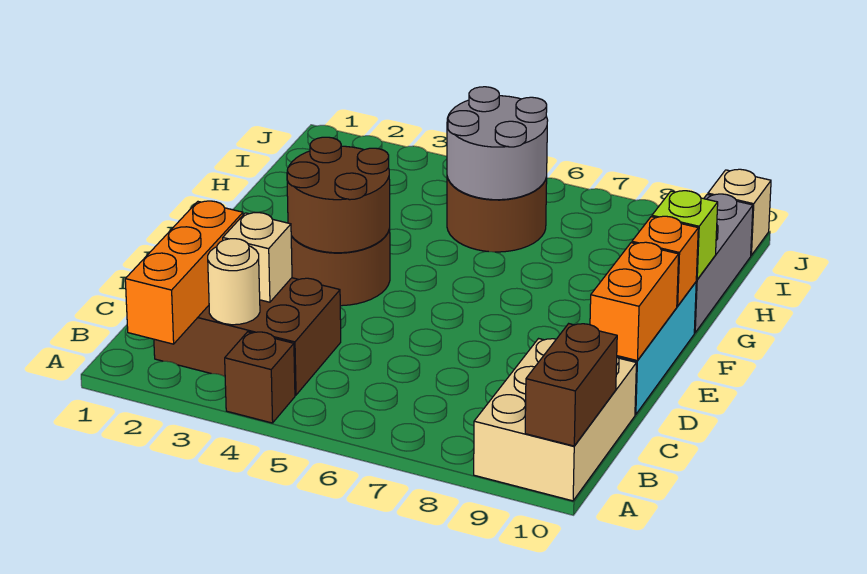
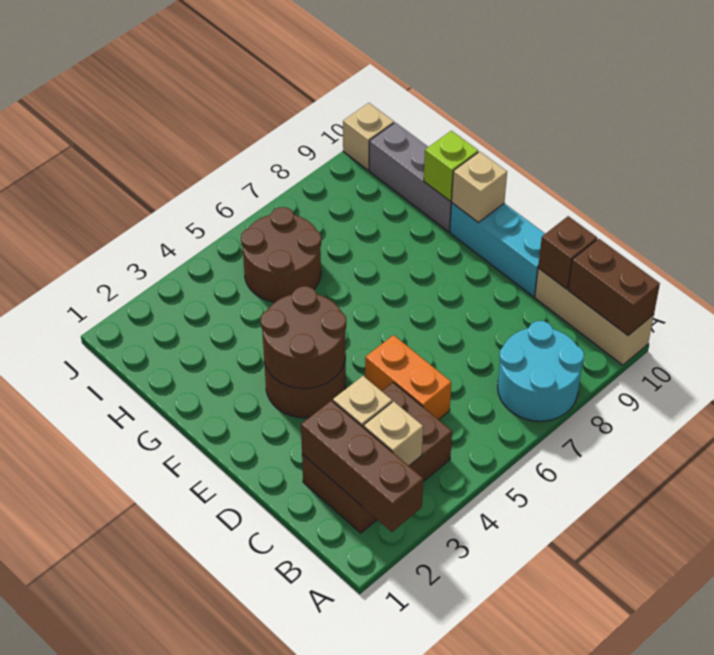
orange 1x3 brick [125,201,243,344] -> brown 1x3 brick [301,400,423,532]
brown 1x1 brick [225,332,295,423] -> brown 1x1 brick moved to [538,216,597,289]
none -> cyan 2x2 round brick [498,321,584,421]
tan 2x3 brick [474,339,636,501] -> tan 1x3 brick [535,268,654,365]
tan 1x1 round brick [208,239,260,325] -> tan 1x1 brick [364,401,423,466]
orange 1x2 brick [590,242,679,360] -> orange 1x2 brick moved to [365,335,451,420]
orange 1x1 brick [632,216,698,306] -> tan 1x1 brick [451,152,507,222]
grey 2x2 round brick [447,87,548,200] -> none

